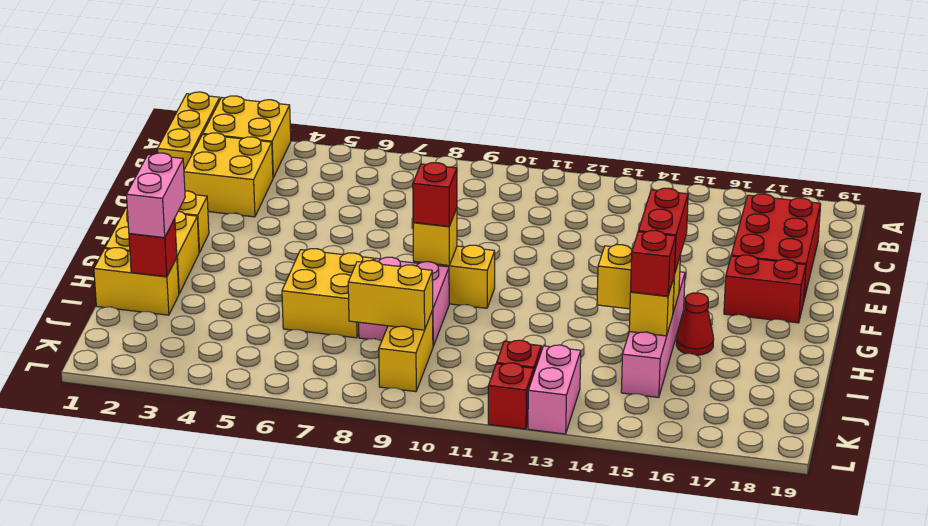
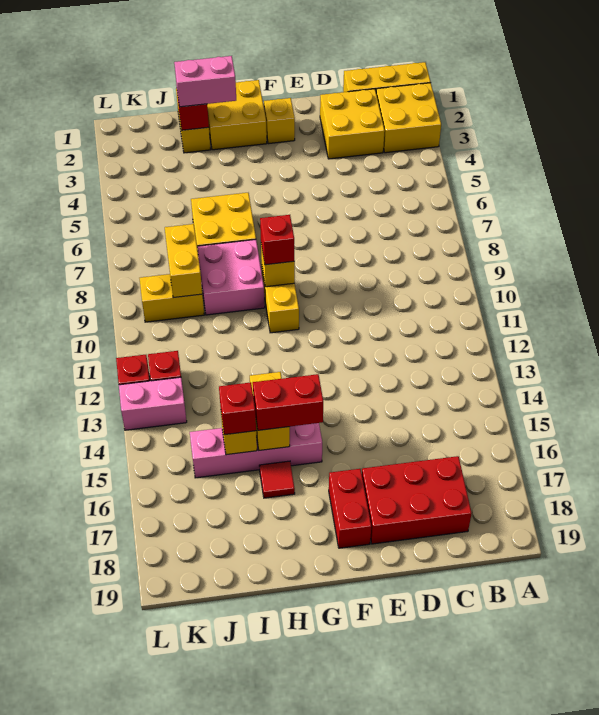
red 1x1 cone [676,293,714,355] -> red 1x1 tile [259,461,295,498]

